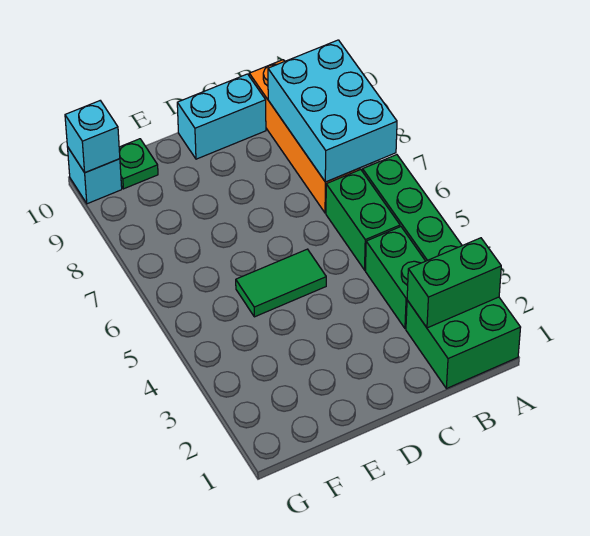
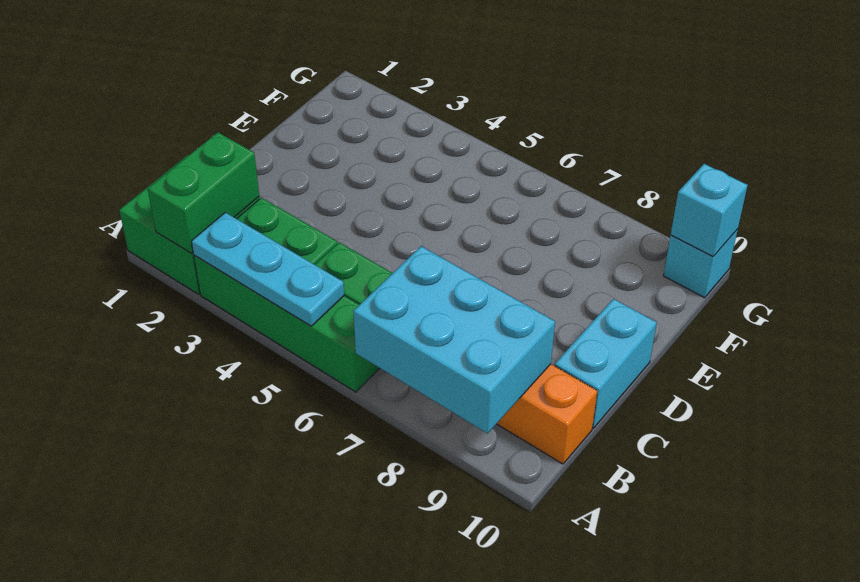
none -> cyan 1x3 plate [191,212,344,326]
green 1x2 tile [236,249,326,317] -> none
green 1x1 plate [119,139,158,189] -> none

